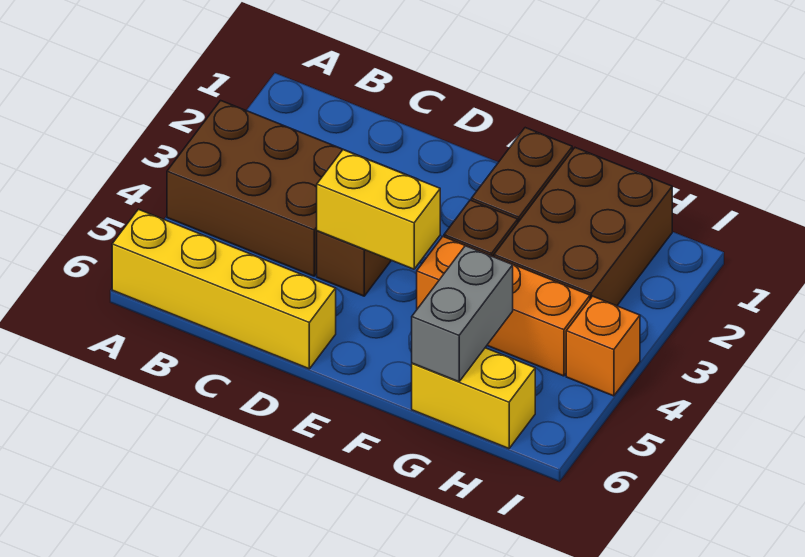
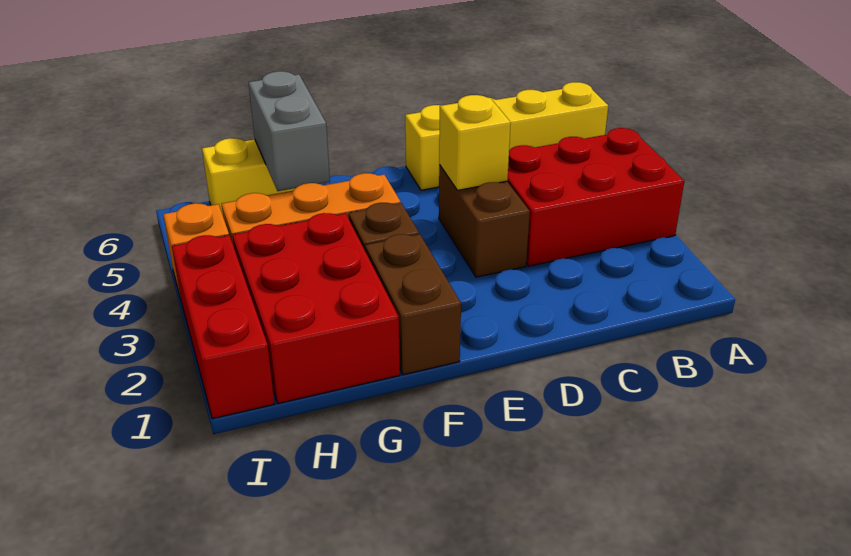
brown 2x3 brick [167,100,364,276] -> red 2x3 brick [507,128,684,266]
yellow 1x2 brick [317,150,440,269] -> yellow 1x1 brick [439,95,511,190]
brown 2x3 brick [494,148,672,306] -> red 2x3 brick [233,213,400,404]
none -> red 1x3 brick [172,235,274,419]

